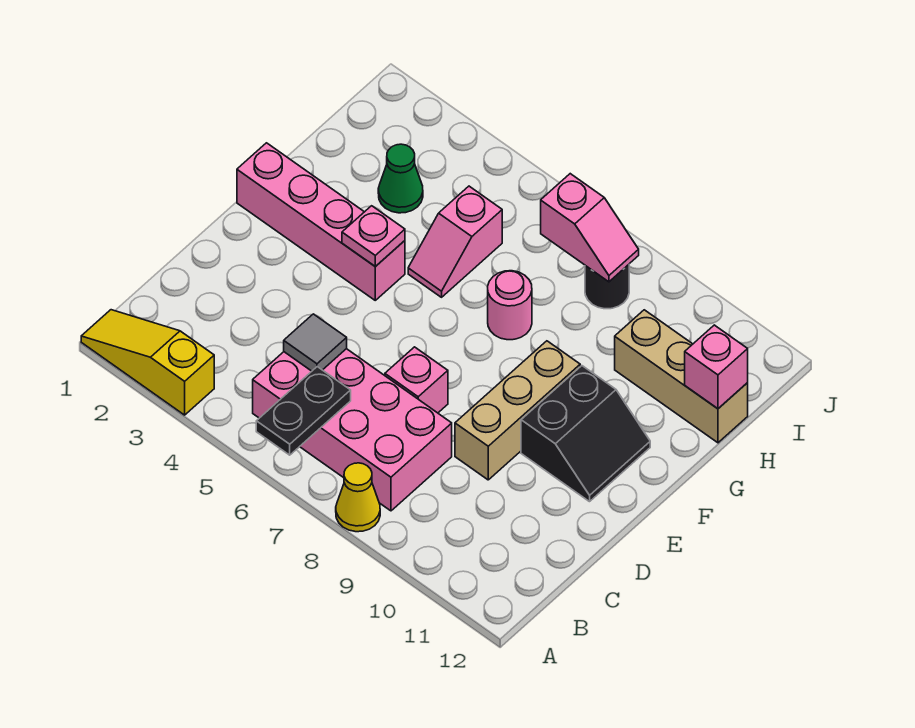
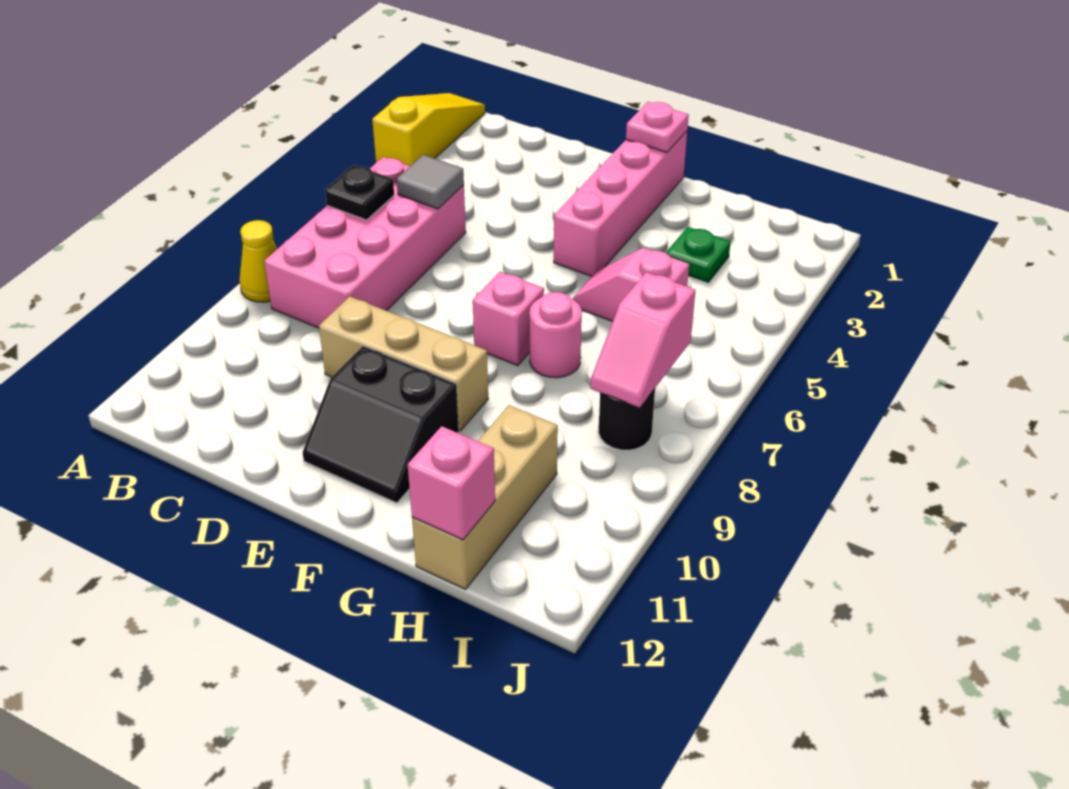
black 1x2 plate [256,367,351,455] -> black 1x1 plate [325,165,394,220]
pink 1x1 brick [385,347,448,413] -> pink 1x1 brick moved to [473,272,544,366]
pink 1x1 plate [342,206,405,267] -> pink 1x1 plate moved to [626,102,689,152]
green 1x1 cone [378,144,423,213] -> green 1x1 plate [666,227,730,282]

